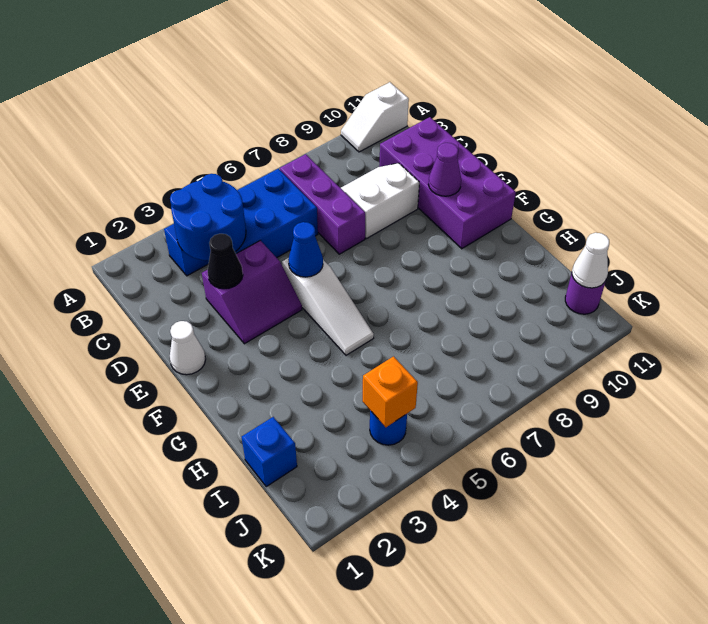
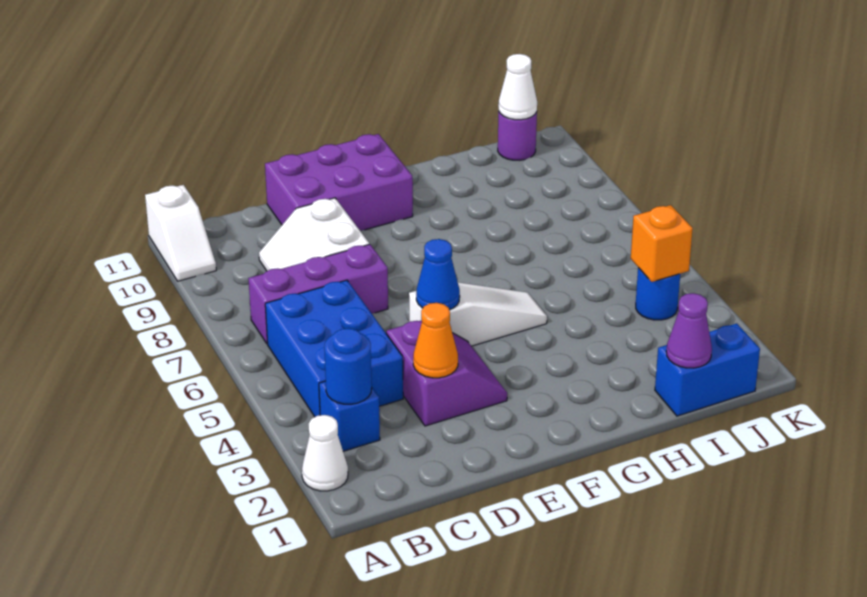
blue 2x2 round brick [170,174,246,260] -> blue 1x1 round brick [324,328,372,404]
purple 2x4 brick [379,117,516,249] -> purple 2x3 brick [265,134,413,230]
black 1x1 cone [208,234,243,289] -> orange 1x1 cone [413,303,458,378]
white 1x1 cone [170,321,206,375] -> white 1x1 cone moved to [302,415,348,491]
purple 1x1 cone [428,143,461,196] -> purple 1x1 cone moved to [666,293,712,368]
blue 1x1 brick [242,417,297,486] -> blue 1x2 brick [655,323,760,416]

